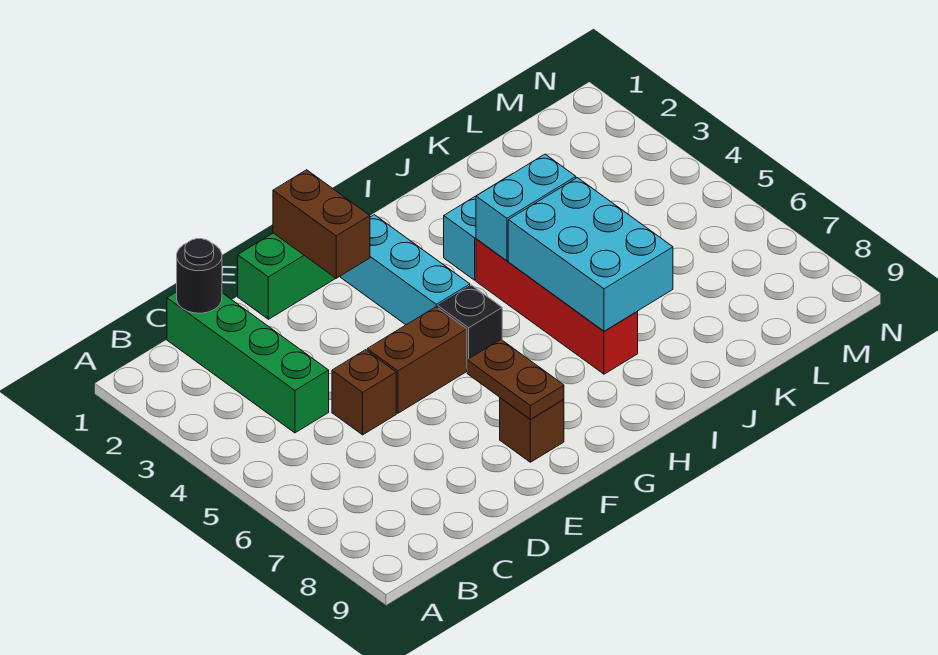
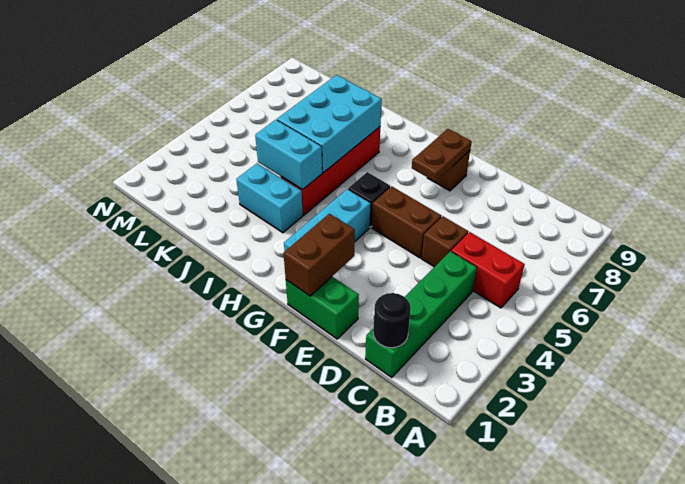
none -> red 1x2 brick [451,232,525,308]

